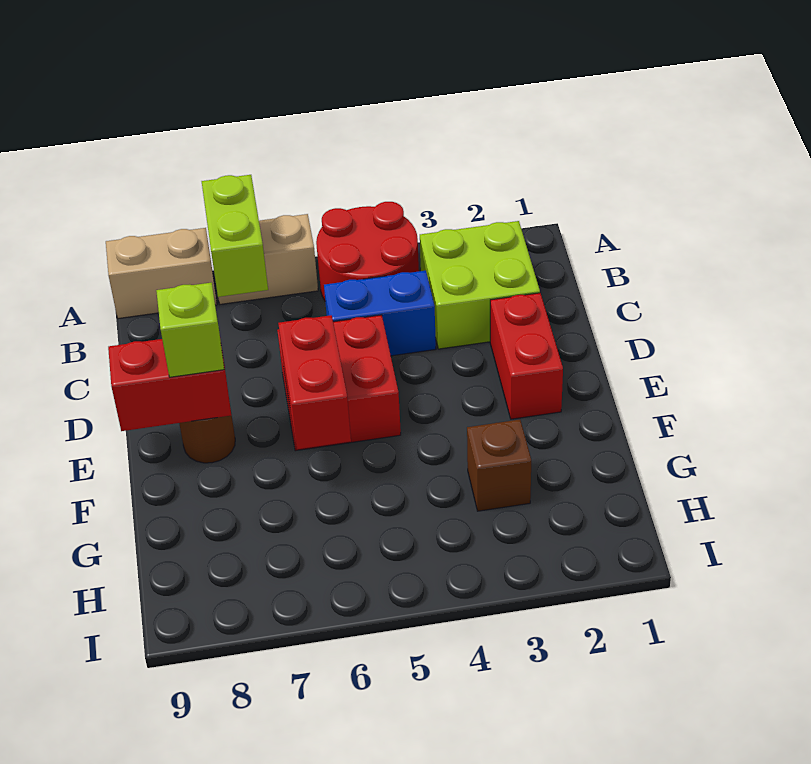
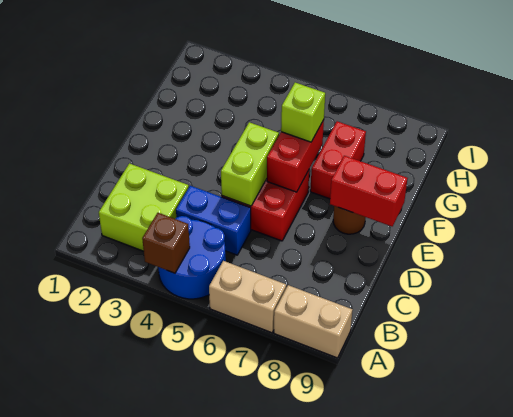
red 2x2 round brick [316,202,419,300] -> blue 2x2 round brick [158,216,226,299]
lime 1x2 brick [202,175,268,297] -> lime 1x2 brick moved to [221,122,279,206]
red 1x2 brick [490,293,563,419] -> red 1x2 brick moved to [310,121,366,199]
lime 1x1 brick [156,283,224,377] -> lime 1x1 brick moved to [281,83,325,142]
brown 1x1 brick [467,420,531,511] -> brown 1x1 brick moved to [142,213,190,273]

